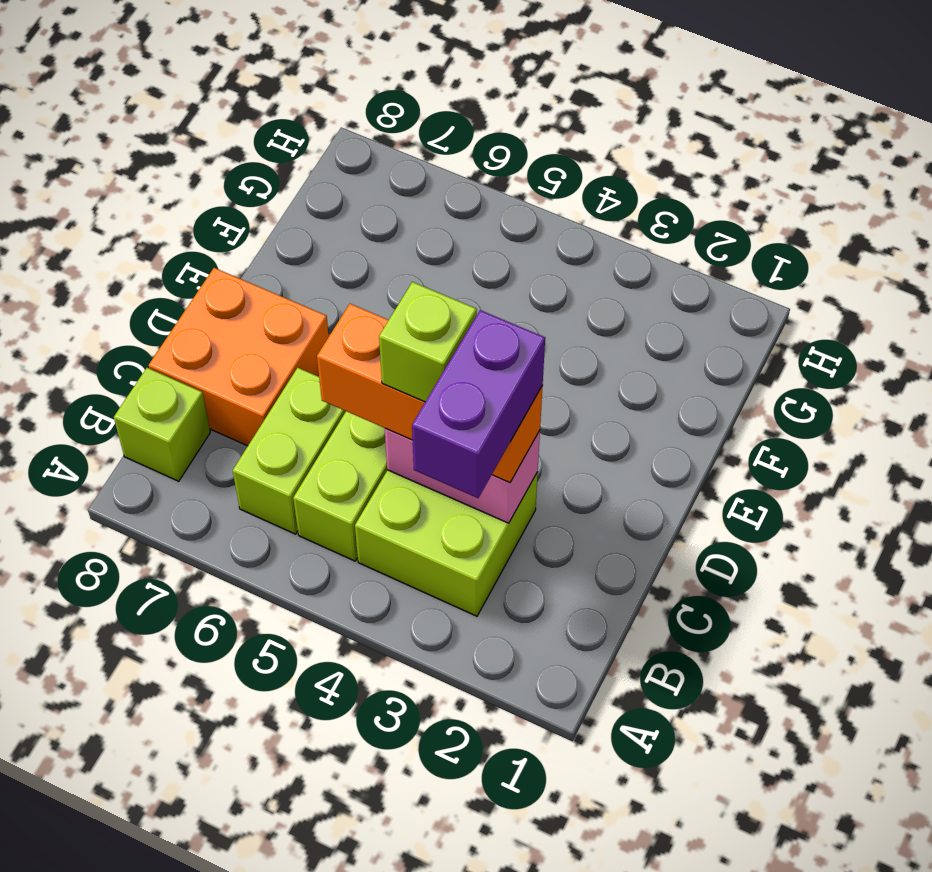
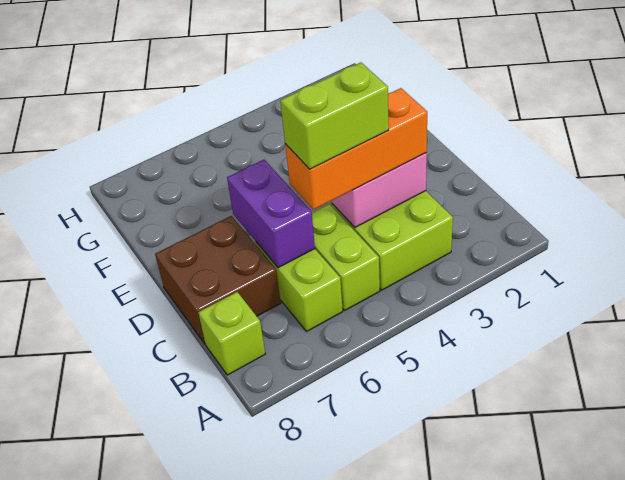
purple 1x2 brick [412,310,545,498] -> purple 1x2 brick moved to [227,160,315,268]
lime 1x1 brick [379,282,477,402] -> lime 1x2 brick [280,63,389,169]
orange 2x2 brick [149,268,329,446] -> brown 2x2 brick [155,216,281,344]

